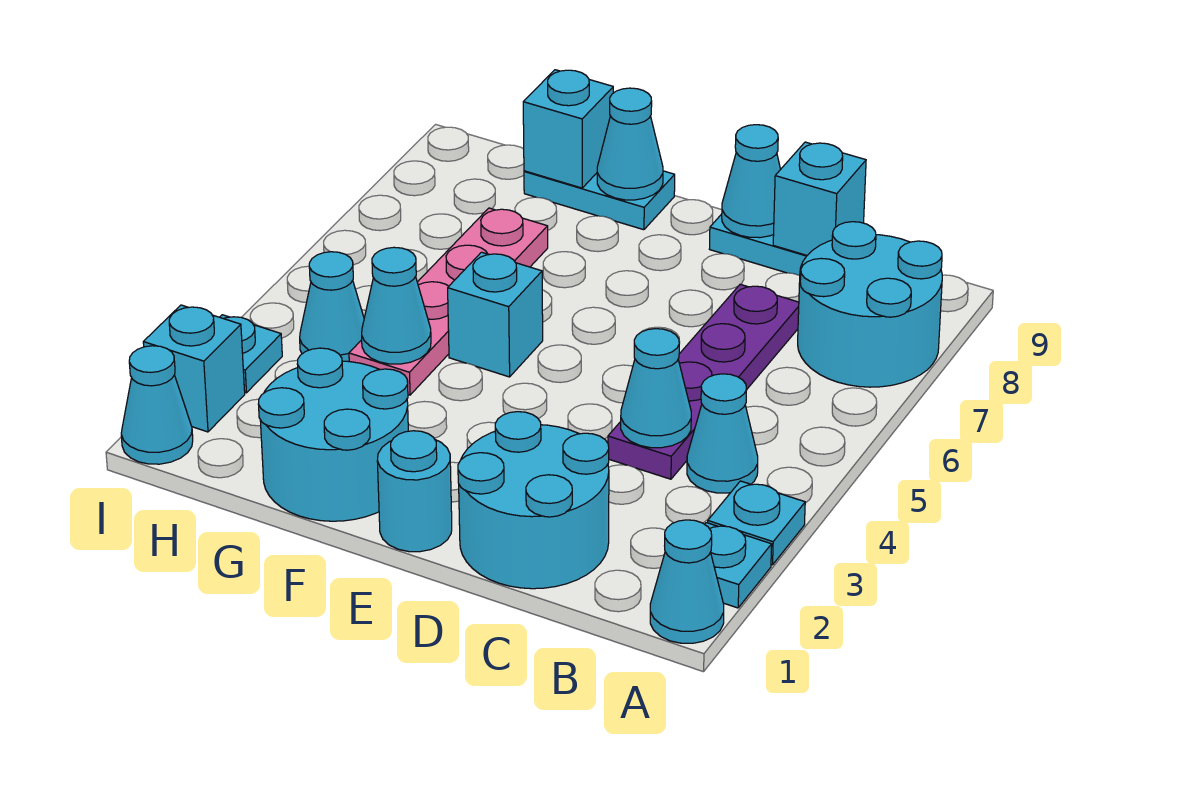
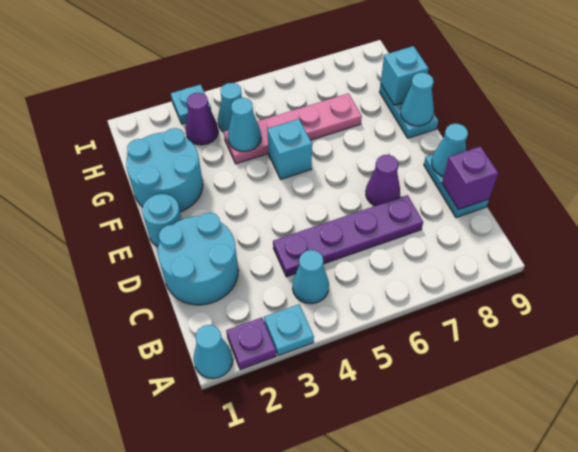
cyan 1x1 plate [705,523,772,608] -> purple 1x1 plate [226,318,276,370]
cyan 2x2 round brick [798,222,942,387] -> none
cyan 1x1 cone [621,329,691,448] -> none
cyan 1x1 brick [773,142,866,255] -> purple 1x1 brick [442,146,498,210]
none -> purple 1x1 cone [366,155,400,206]
none -> purple 1x1 cone [185,93,218,145]
cyan 1x1 cone [121,346,193,464] -> none
cyan 1x1 brick [143,305,245,432] -> none

